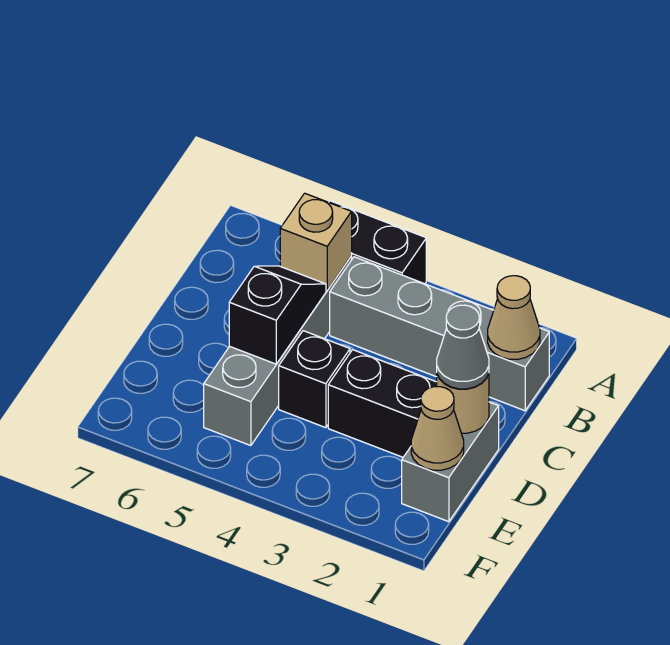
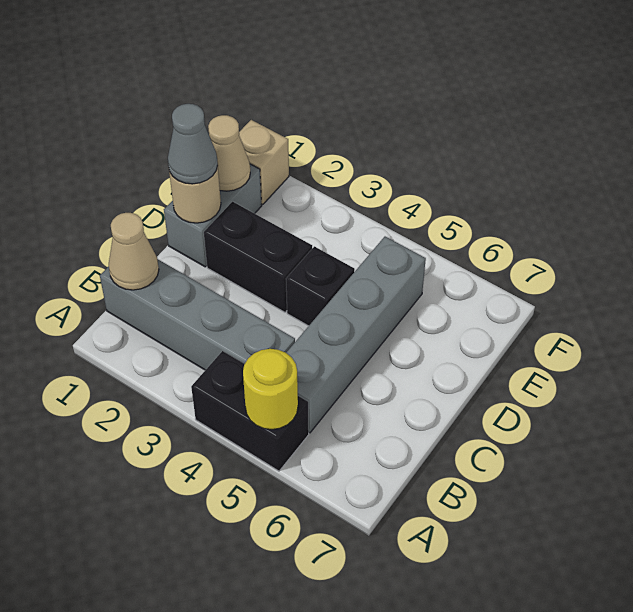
none -> yellow 1x1 round brick [243,349,298,430]
tan 1x1 brick [280,193,352,290] -> tan 1x1 brick moved to [239,120,289,205]
black 1x2 slope [229,266,326,364] -> none

